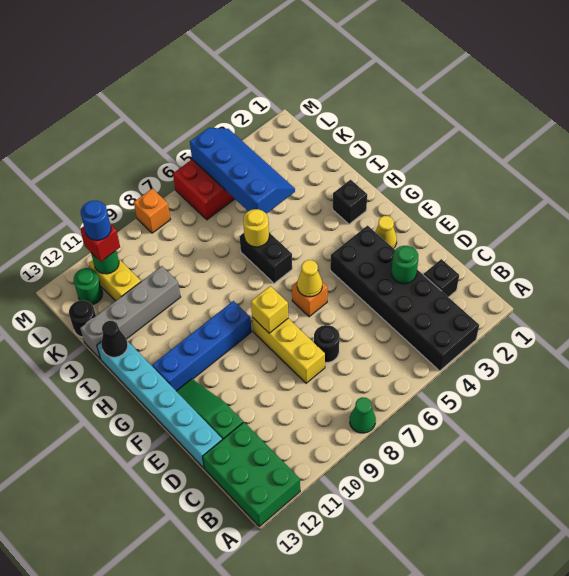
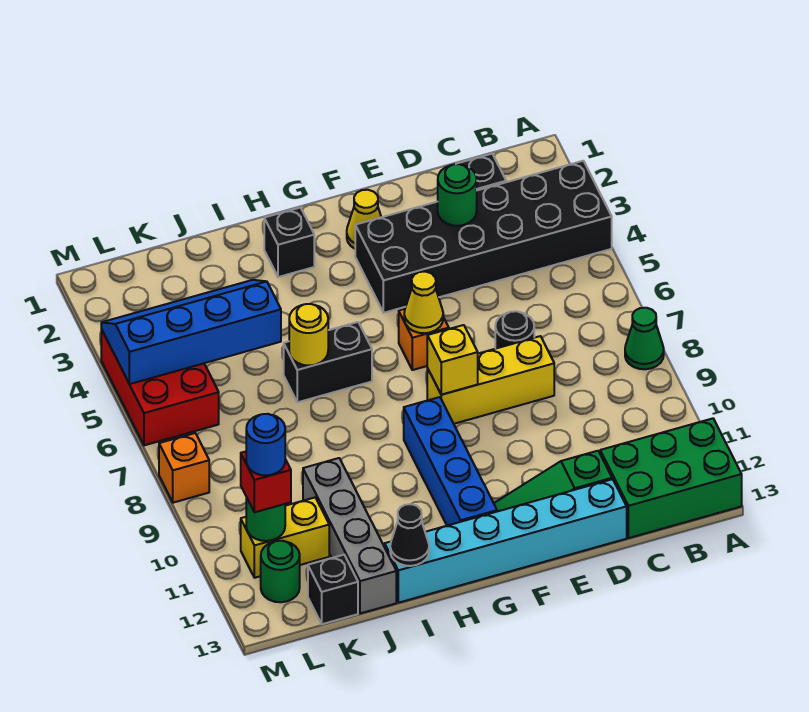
black 1x1 round brick [69,300,96,337] -> black 1x1 brick [308,555,358,624]

